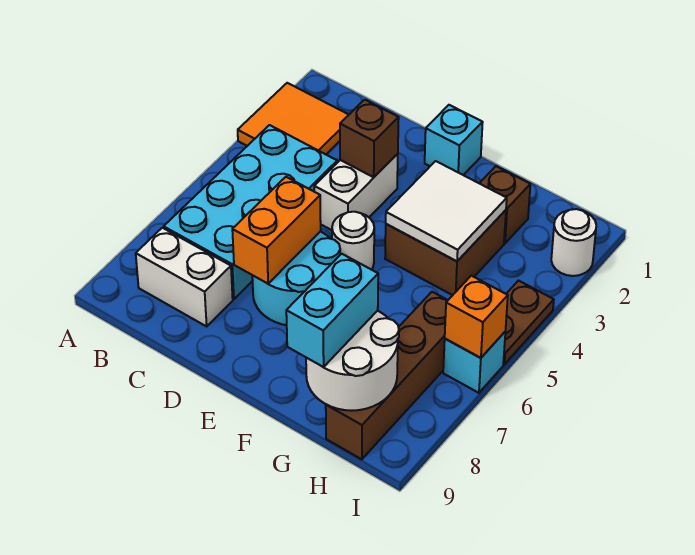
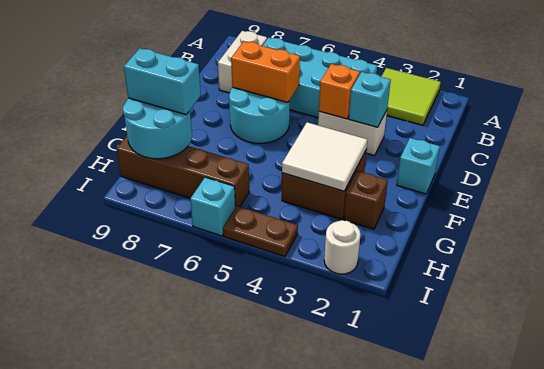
orange 2x2 tile [238,83,349,154] -> lime 2x2 tile [381,68,441,125]
brown 1x1 brick [340,100,399,177] -> cyan 1x1 brick [349,72,391,127]
white 1x1 round brick [332,212,374,270] -> none
white 2x2 round brick [306,311,399,411] -> cyan 2x2 round brick [123,98,192,159]
orange 1x1 brick [445,276,508,358] -> orange 1x1 brick moved to [319,64,360,119]

